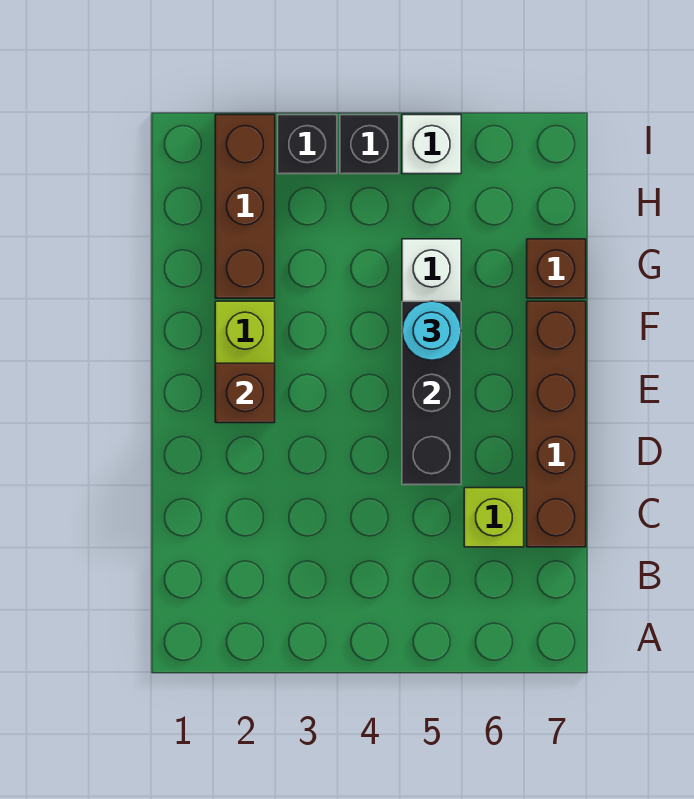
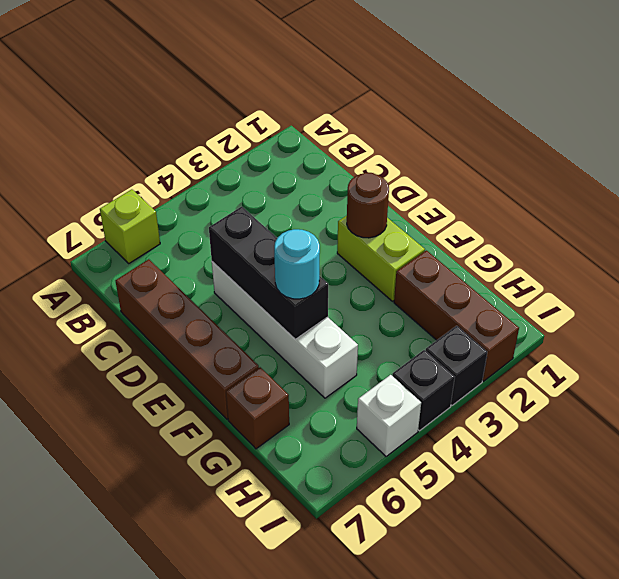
lime 1x1 brick [464,488,524,547] -> lime 1x1 brick moved to [100,189,160,263]
brown 1x1 brick [215,363,275,423] -> brown 1x1 round brick [347,173,389,238]

